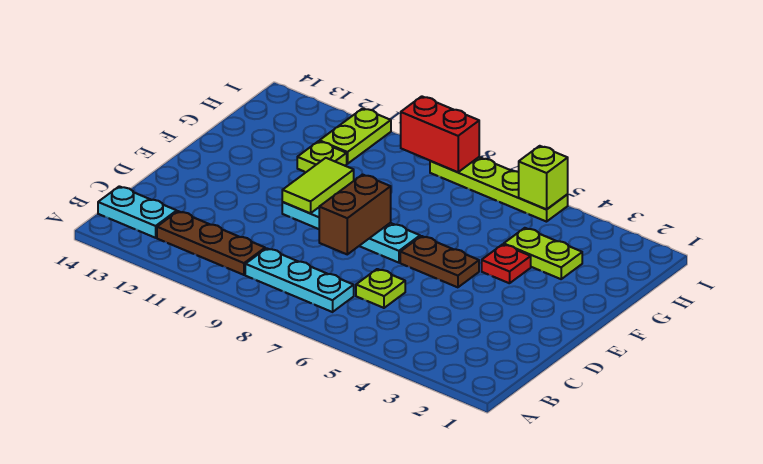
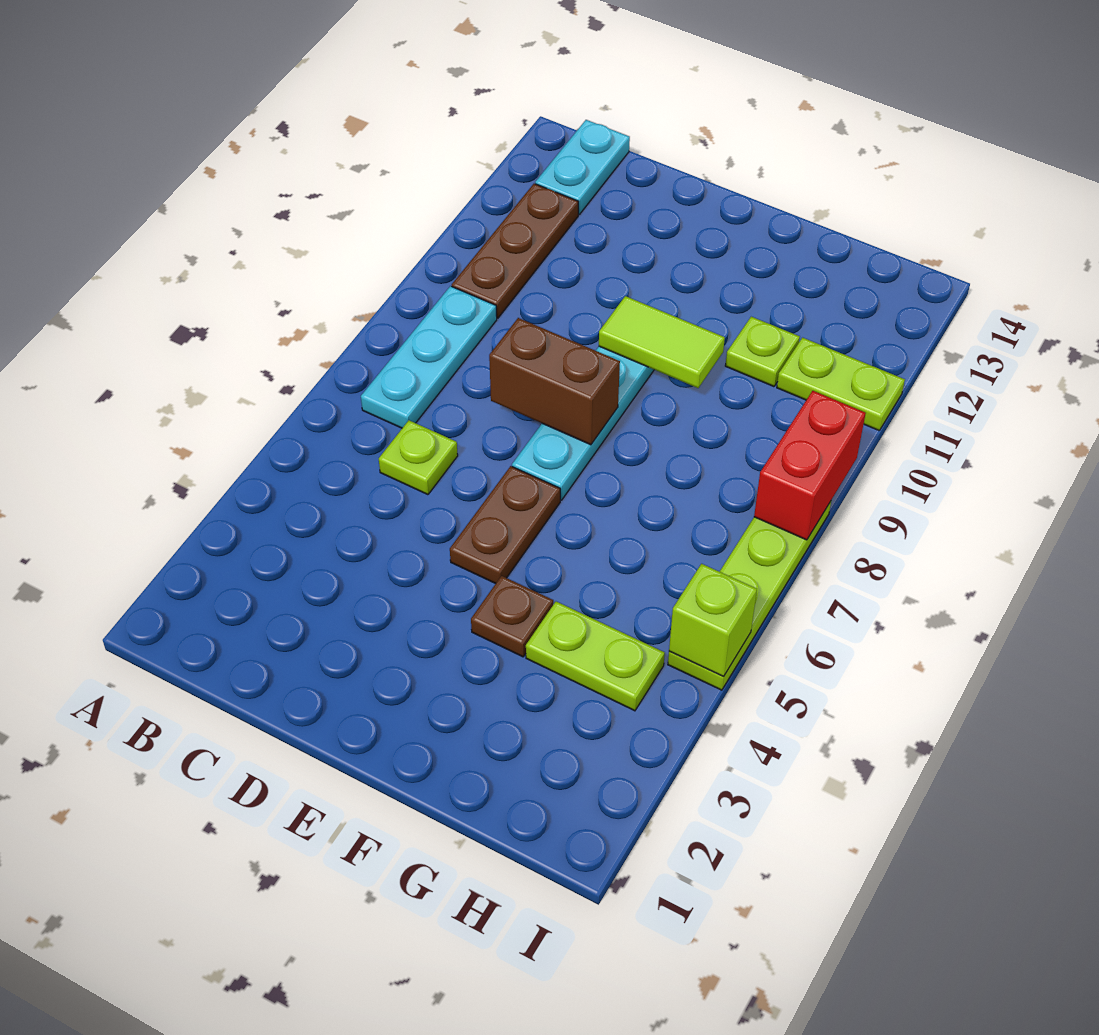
red 1x1 plate [482,244,531,283] -> brown 1x1 plate [471,576,553,657]
lime 1x2 plate [504,228,582,279] -> lime 1x2 plate turned to [526,602,665,711]

